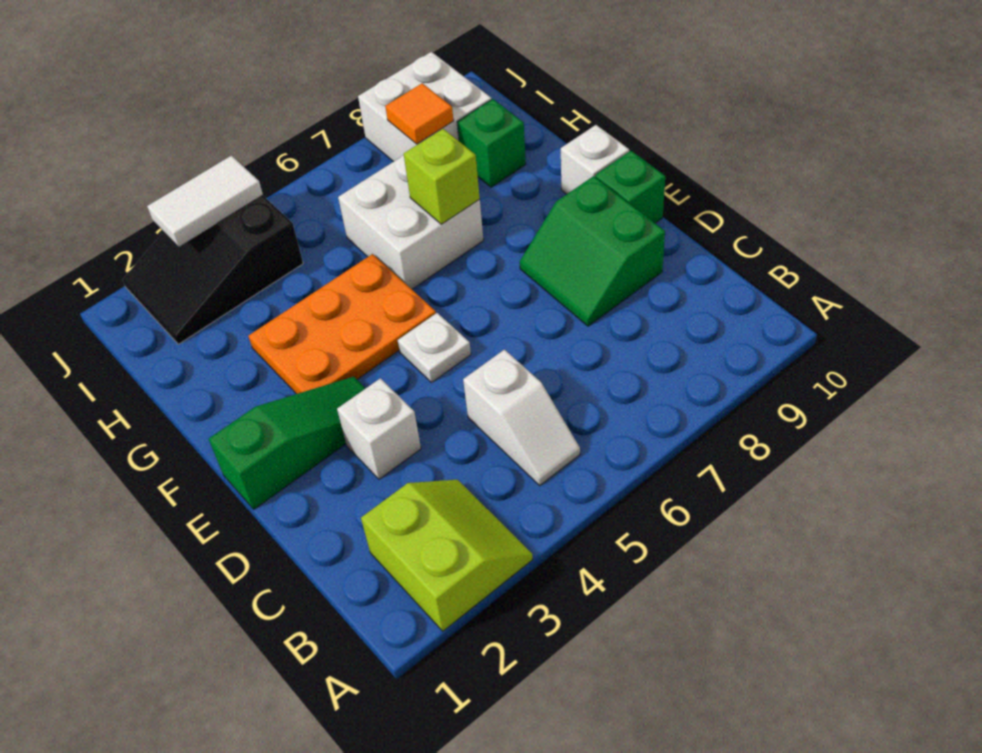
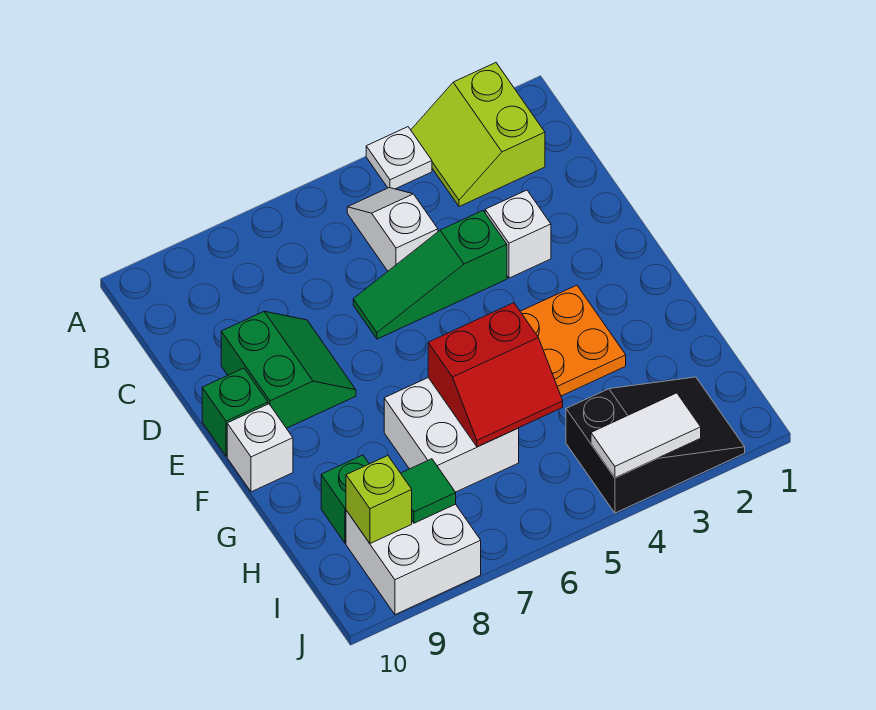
green 1x3 slope [209,377,366,509] -> green 1x3 slope moved to [353,211,507,339]
white 1x1 plate [398,313,471,382] -> white 1x1 plate moved to [366,127,432,189]
none -> red 2x2 slope [428,303,563,447]
lime 1x1 brick [404,129,480,224] -> lime 1x1 brick moved to [346,456,412,543]
orange 1x1 tile [385,83,454,144] -> green 1x1 tile [401,459,456,523]

